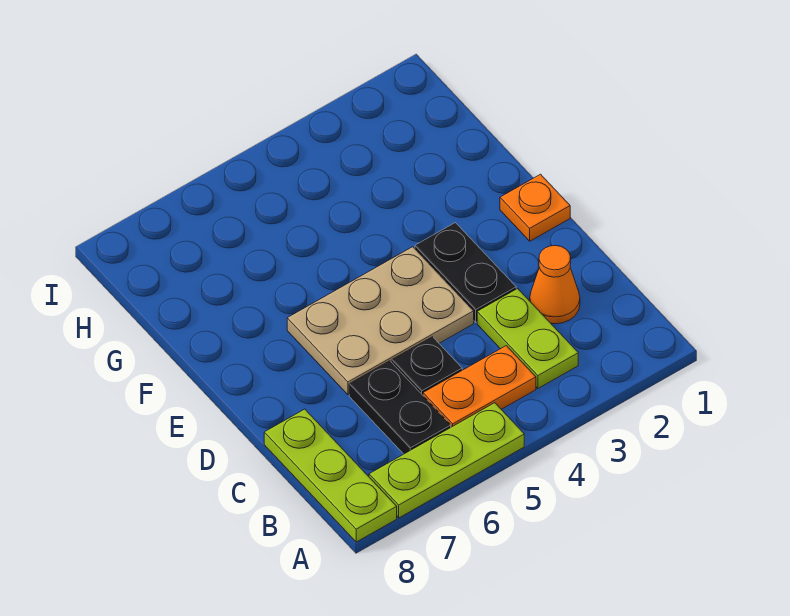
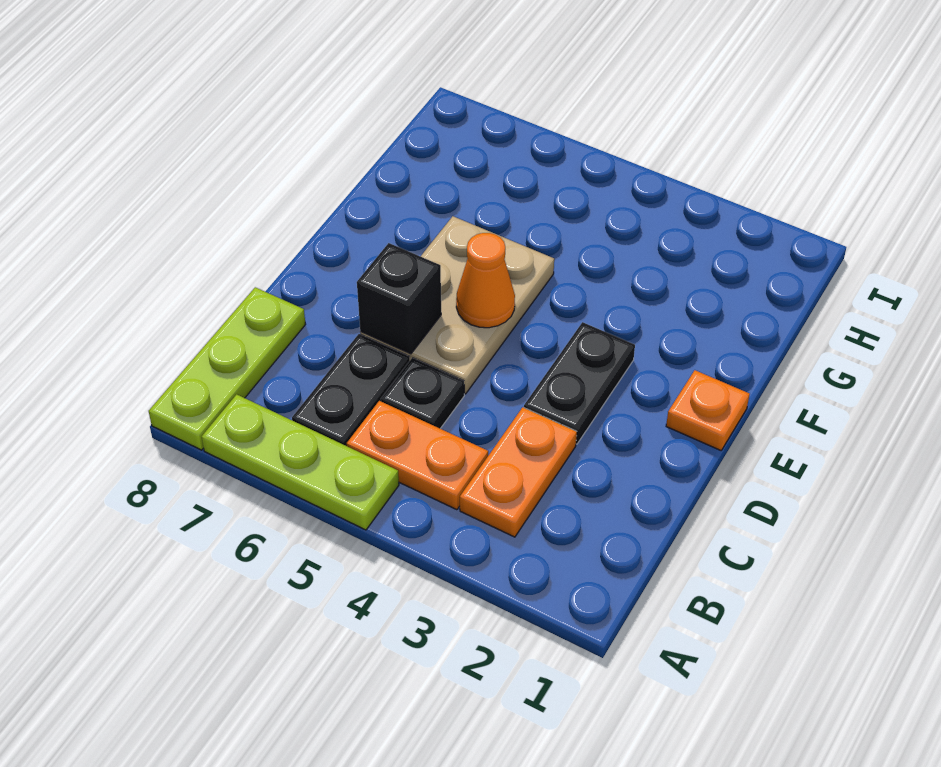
lime 1x2 plate [477,289,578,388] -> orange 1x2 plate [460,407,577,537]
orange 1x1 cone [530,246,580,324] -> orange 1x1 cone moved to [456,233,515,328]
tan 2x3 plate [287,247,474,395] -> tan 2x3 plate turned to [360,216,554,394]
none -> black 1x1 brick [357,243,441,354]

